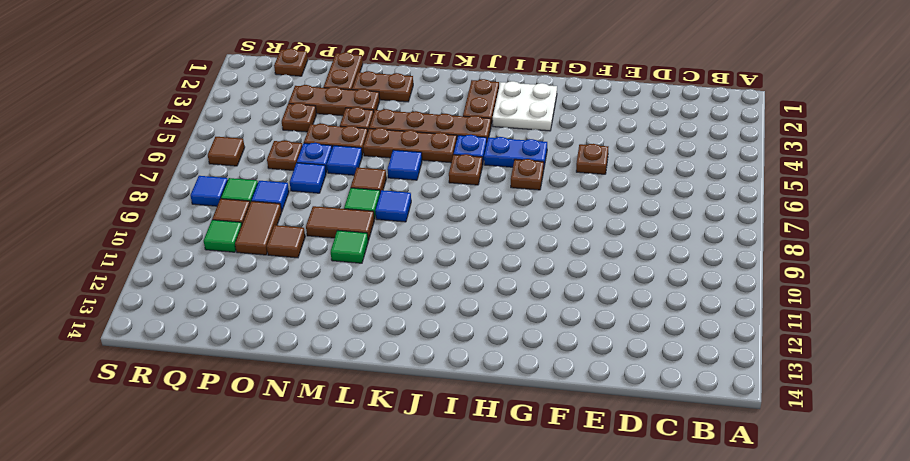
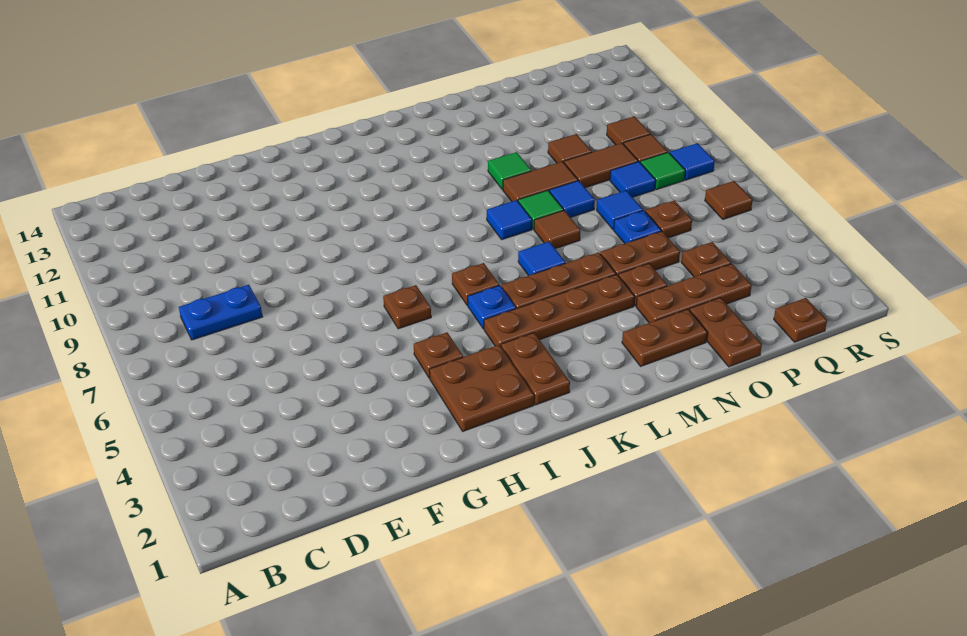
brown 1x1 plate [576,144,608,174] -> brown 1x1 plate moved to [414,332,463,378]
white 2x2 plate [493,81,557,131] -> brown 2x2 plate [429,345,534,431]
blue 1x2 plate [484,137,547,167] -> blue 1x2 plate moved to [179,285,262,340]
blue 1x1 tile [327,145,362,175] -> blue 1x1 tile moved to [550,181,595,217]
brown 1x2 tile [235,201,282,255] -> brown 1x2 tile turned to [564,143,638,188]
green 1x1 tile [204,220,242,252] -> brown 1x1 tile [607,116,650,145]

